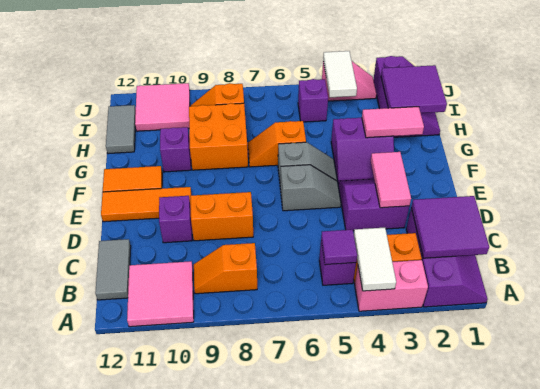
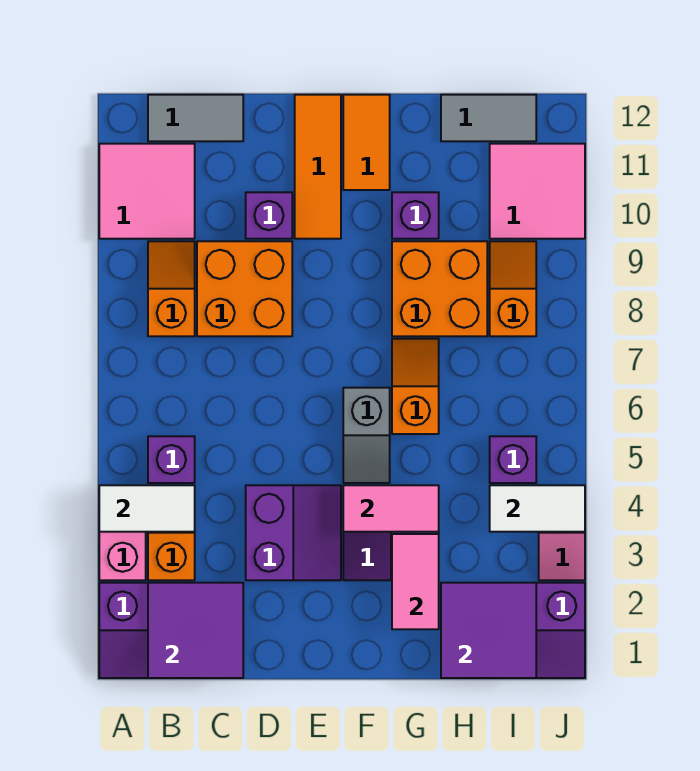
purple 1x1 tile [321,229,357,265] -> none
pink 1x2 tile [371,152,411,208] -> pink 1x2 tile moved to [343,485,439,532]
orange 1x2 brick [190,192,253,241] -> orange 2x2 brick [197,241,292,336]
grey 1x2 slope [280,165,341,211] -> none

